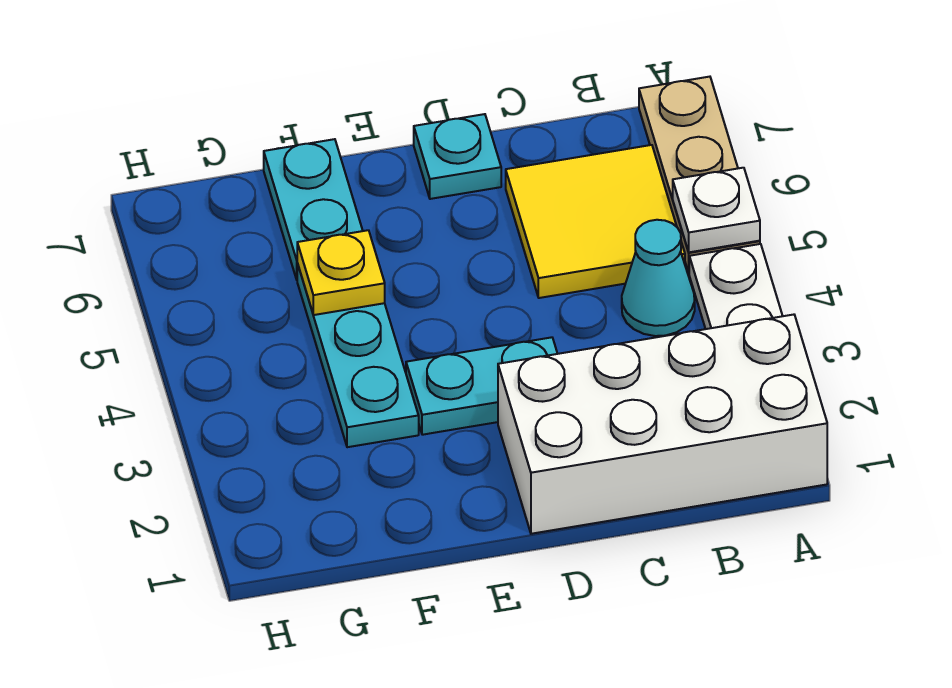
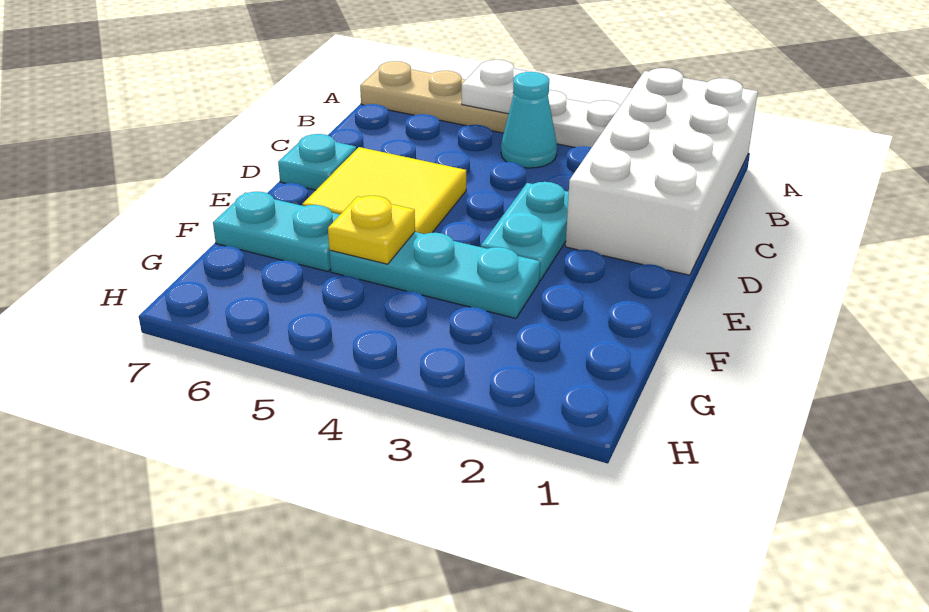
yellow 2x2 tile [506,145,685,298] -> yellow 2x2 tile moved to [302,147,466,234]

